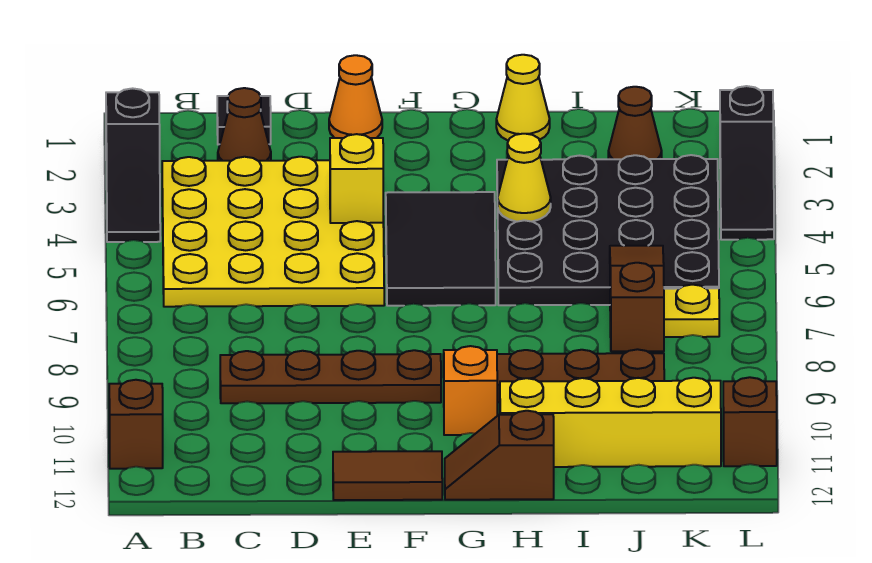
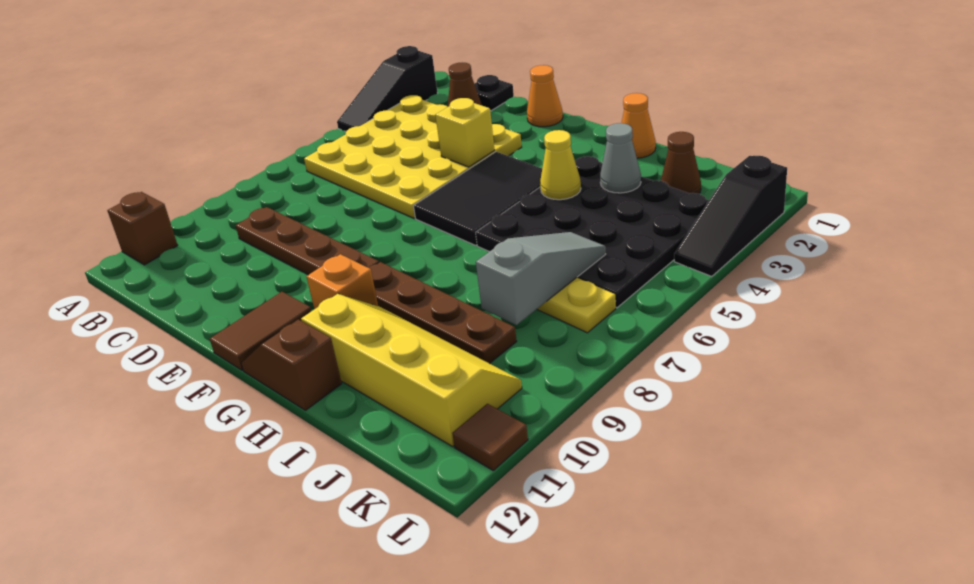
brown 1x2 tile [333,451,442,500] -> brown 1x2 tile turned to [210,292,311,370]
yellow 1x1 cone [496,55,550,141] -> orange 1x1 cone [622,93,656,158]
none -> grey 1x1 cone [600,123,641,193]
brown 1x3 slope [610,246,664,351] -> grey 1x3 slope [476,232,606,325]
brown 1x1 brick [723,377,777,466] -> brown 1x1 tile [452,404,528,470]

